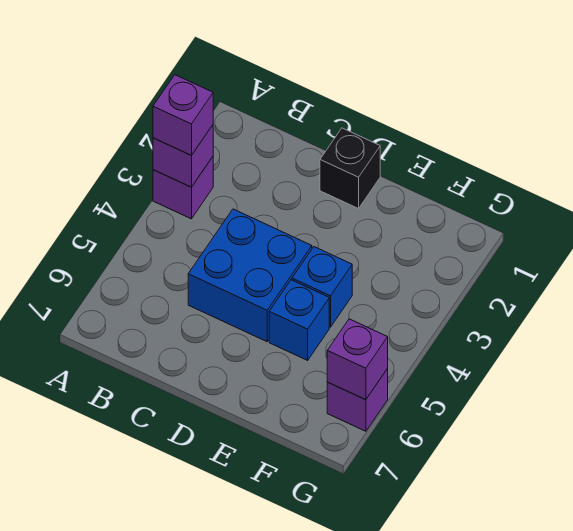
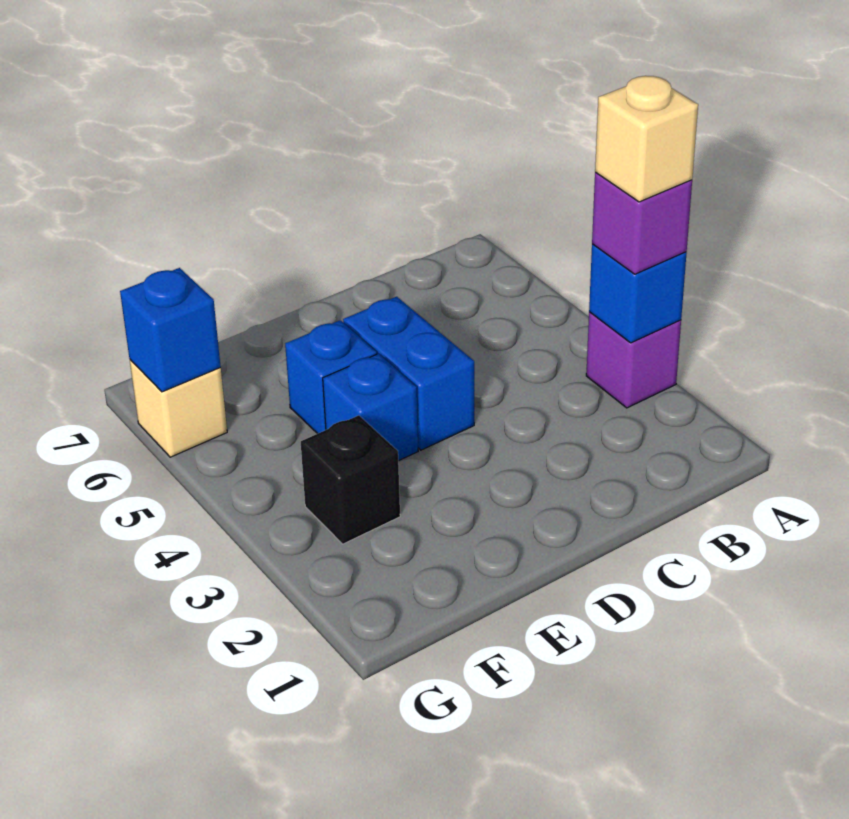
purple 1x1 brick [153,125,213,187] -> blue 1x1 brick [589,244,687,343]
none -> tan 1x1 brick [595,76,698,202]
blue 2x2 brick [188,209,312,342] -> blue 1x2 brick [343,297,474,450]
black 1x1 brick [320,128,380,209] -> black 1x1 brick moved to [301,415,400,544]
purple 1x1 brick [327,369,388,431] -> tan 1x1 brick [130,360,227,457]
purple 1x1 brick [327,319,388,400] -> blue 1x1 brick [120,268,221,392]

